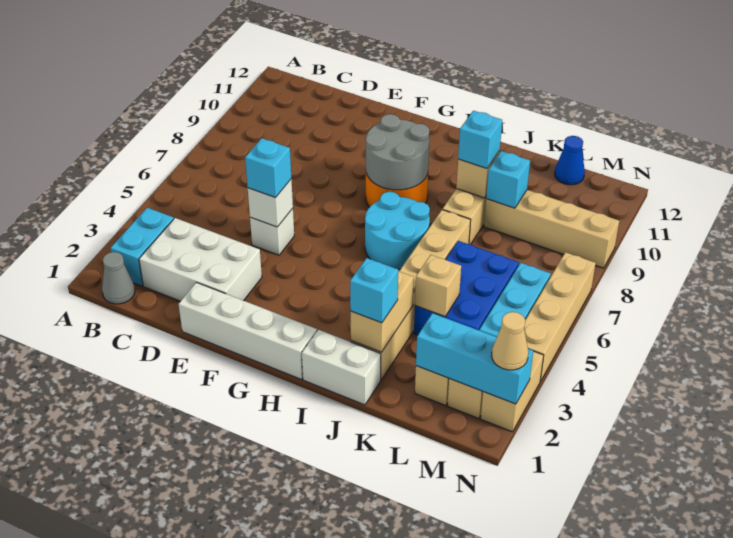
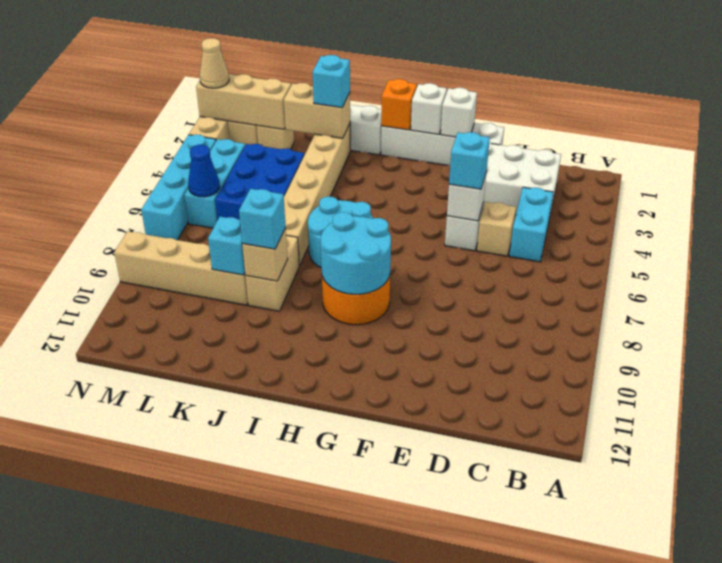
grey 1x1 cone [102,252,135,304] -> none
cyan 1x2 brick [111,208,174,286] -> cyan 1x2 brick moved to [509,187,553,262]
none -> white 1x1 brick [441,88,477,137]
none -> white 1x1 brick [411,83,447,135]
grey 2x2 round brick [366,114,429,190] -> cyan 2x2 round brick [321,212,391,294]
none -> orange 1x1 brick [381,79,417,130]
tan 1x2 brick [351,271,414,352] -> tan 1x2 brick turned to [284,83,350,138]
tan 1x1 brick [415,255,461,317] -> tan 1x1 brick moved to [477,202,516,256]
cyan 1x3 brick [416,313,533,404] -> tan 1x3 brick [196,74,291,129]
blue 1x1 cone [555,136,585,185] -> blue 1x1 cone moved to [188,145,220,197]
tan 1x4 brick [524,252,596,381] -> cyan 1x4 brick [141,135,216,240]

